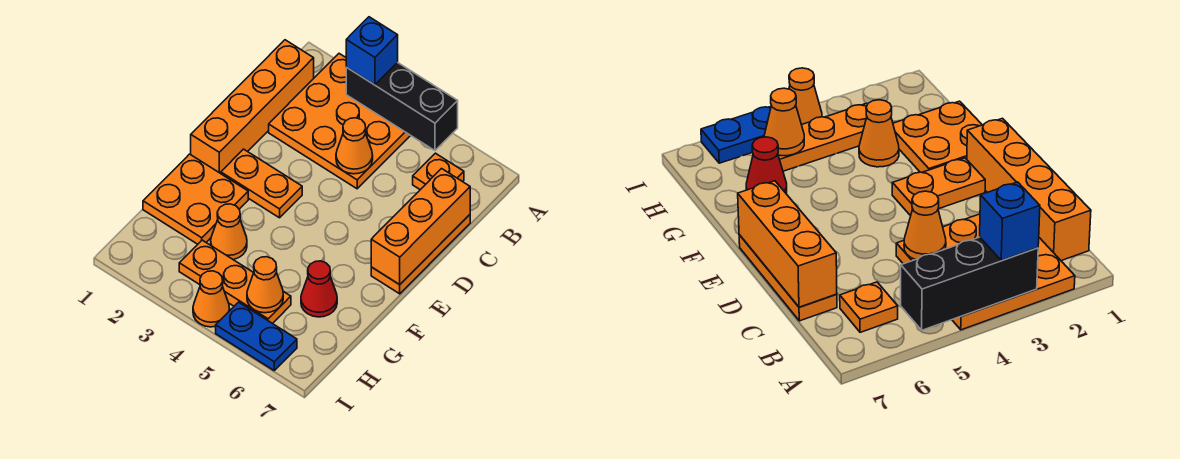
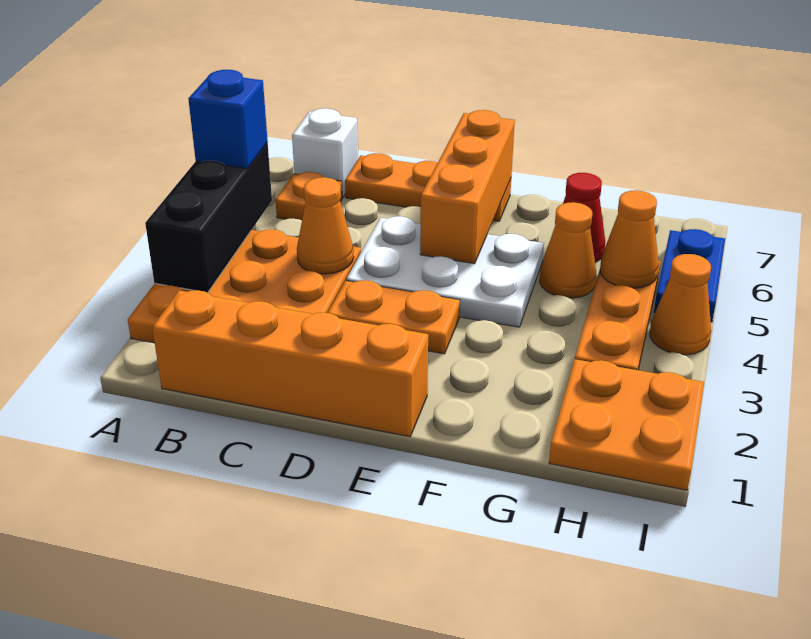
blue 1x1 brick [346,17,398,85] -> blue 1x1 brick moved to [188,70,268,169]
none -> white 1x1 brick [292,108,358,198]
orange 1x3 brick [371,169,470,285] -> orange 1x3 brick turned to [420,110,515,264]
none -> white 2x3 plate [346,216,544,327]
orange 1x2 plate [221,149,302,218] -> orange 1x2 plate turned to [328,280,460,354]
orange 2x2 plate [143,154,248,244] -> orange 2x2 plate moved to [549,359,704,490]
orange 1x1 cone [211,204,247,260] -> orange 1x1 cone moved to [540,202,596,298]

